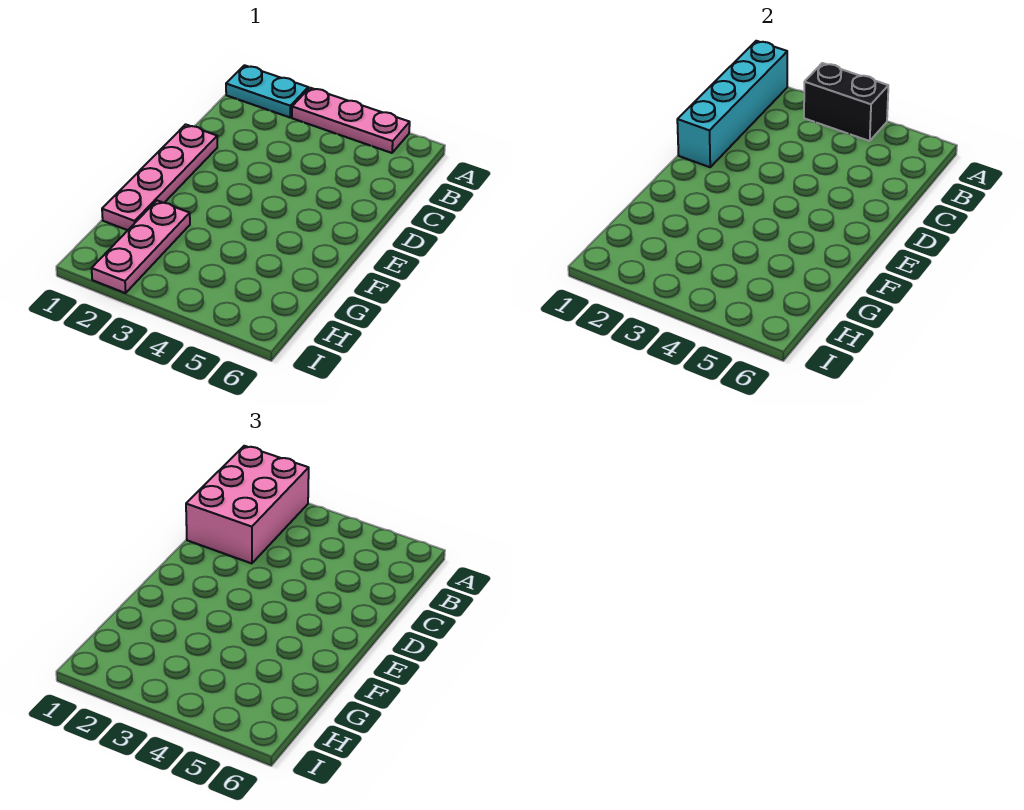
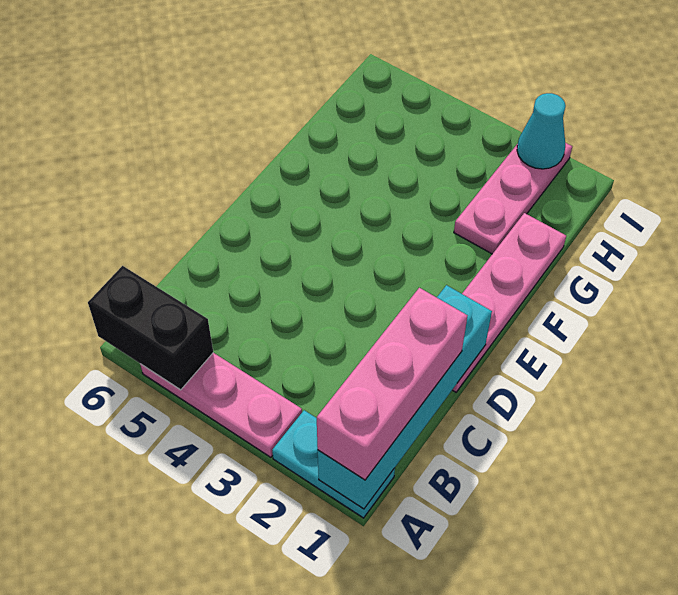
pink 2x3 brick [186,446,309,563] -> pink 1x3 brick [317,288,468,480]
black 1x2 brick [804,63,888,141] -> black 1x2 brick moved to [88,266,213,390]
none -> cyan 1x1 cone [517,93,566,169]

